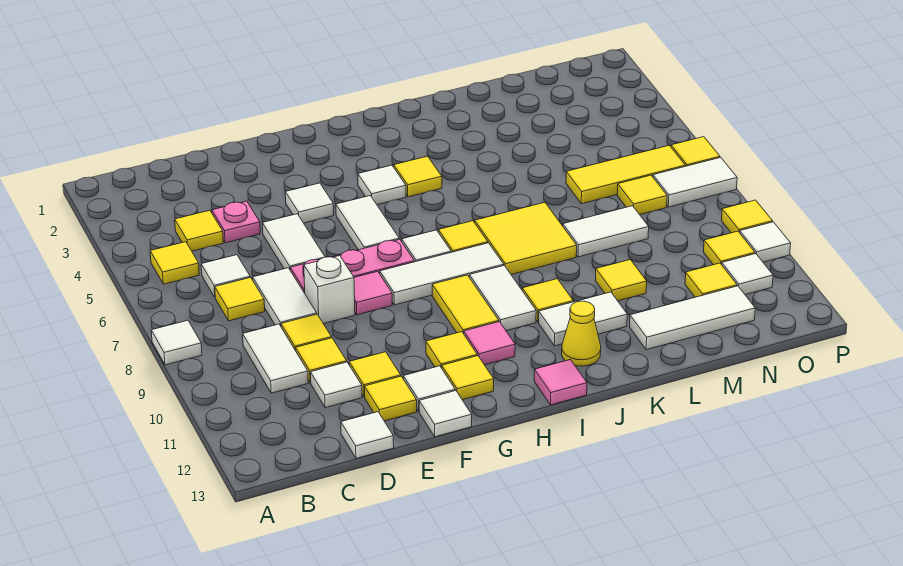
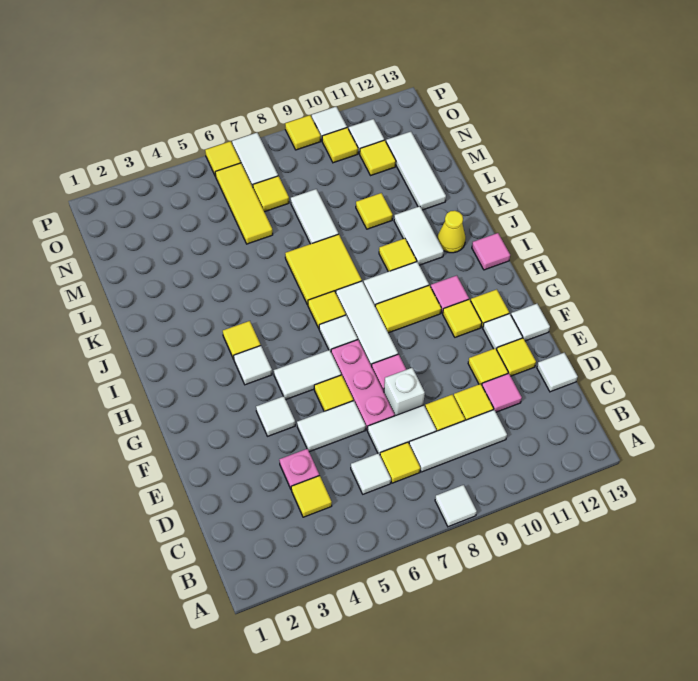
yellow 1x1 tile [150,242,199,284] -> yellow 1x1 tile moved to [314,375,353,411]
white 1x2 tile [243,324,308,393] -> white 1x3 tile [409,410,507,472]
white 1x1 tile [310,362,362,408] -> pink 1x1 tile [482,373,522,412]

